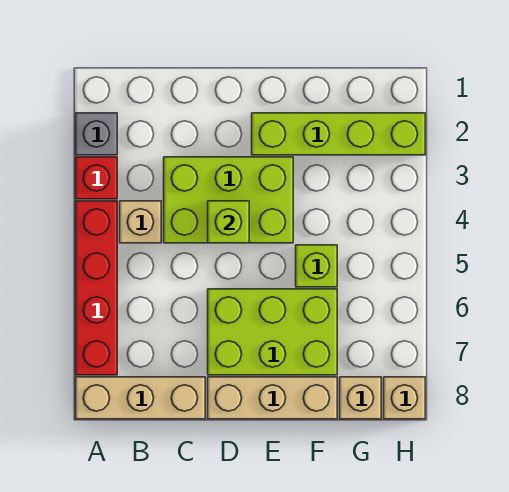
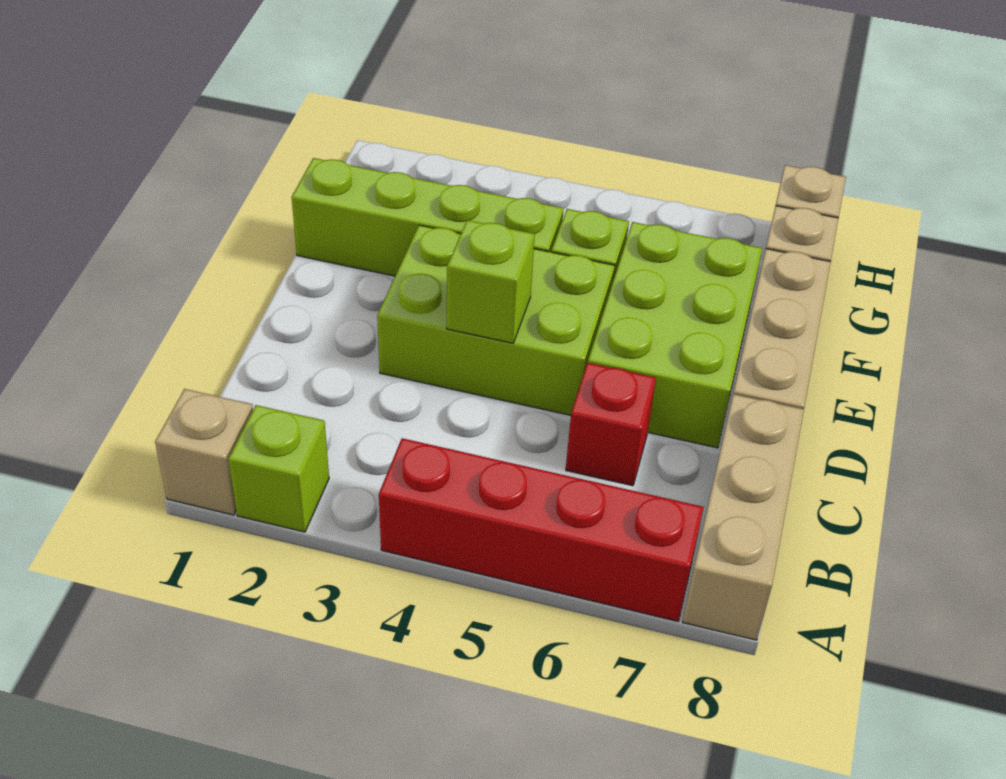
grey 1x1 brick [76,113,117,155] -> lime 1x1 brick [228,405,329,532]
red 1x1 brick [76,157,117,199] -> red 1x1 brick moved to [566,363,656,486]
tan 1x1 brick [120,201,161,243] -> tan 1x1 brick moved to [155,389,253,515]
lime 2x3 brick [164,157,293,243] -> lime 2x3 brick turned to [377,225,615,415]
lime 1x4 brick [252,113,425,155] -> lime 1x4 brick turned to [292,158,564,276]

